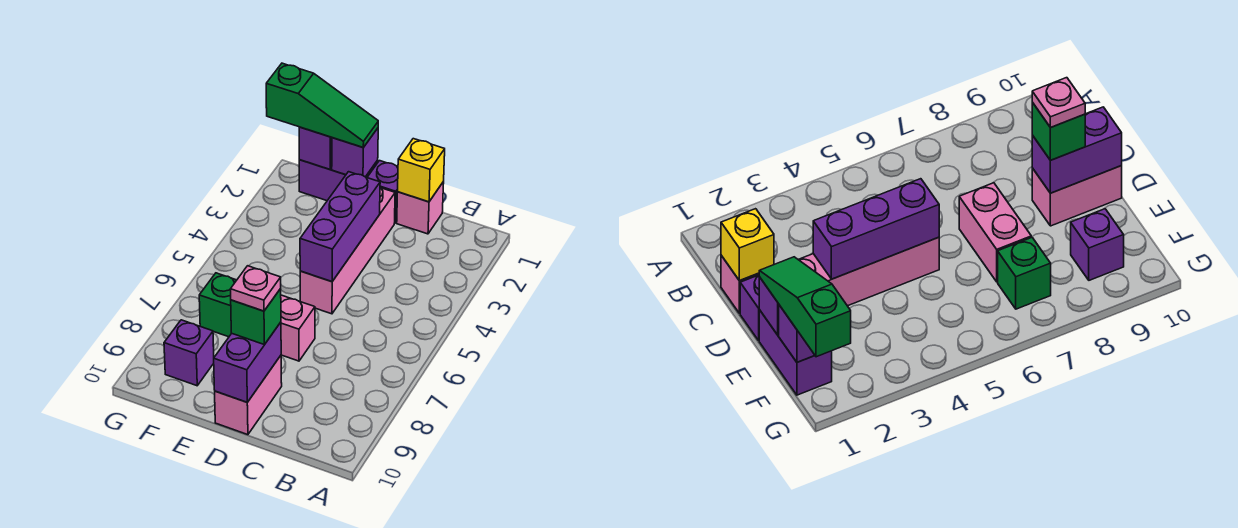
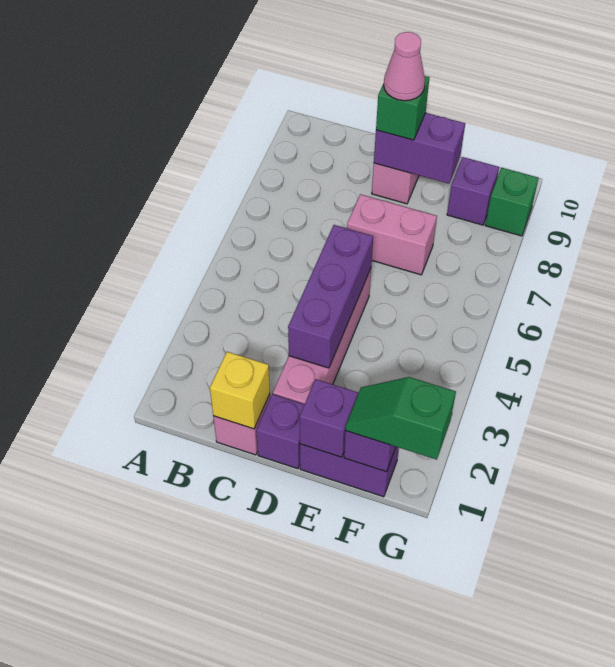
purple 1x2 brick [214,322,281,402] -> purple 1x2 brick turned to [374,113,465,184]
pink 1x1 plate [230,266,281,311] -> pink 1x1 cone [384,32,425,101]
green 1x3 slope [266,63,378,147] -> green 1x2 slope [346,377,456,460]
green 1x1 brick [199,273,237,337] -> green 1x1 brick moved to [485,168,539,236]

